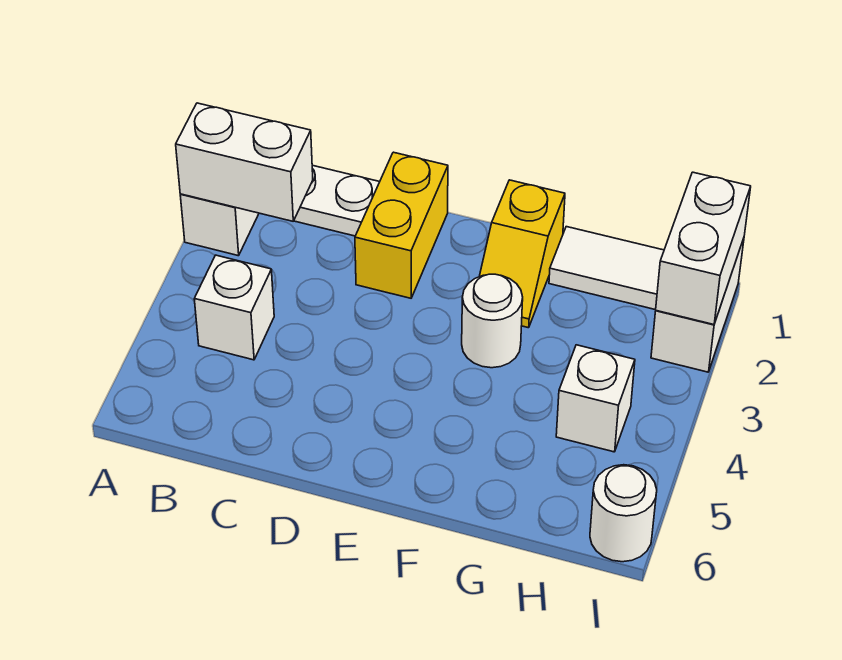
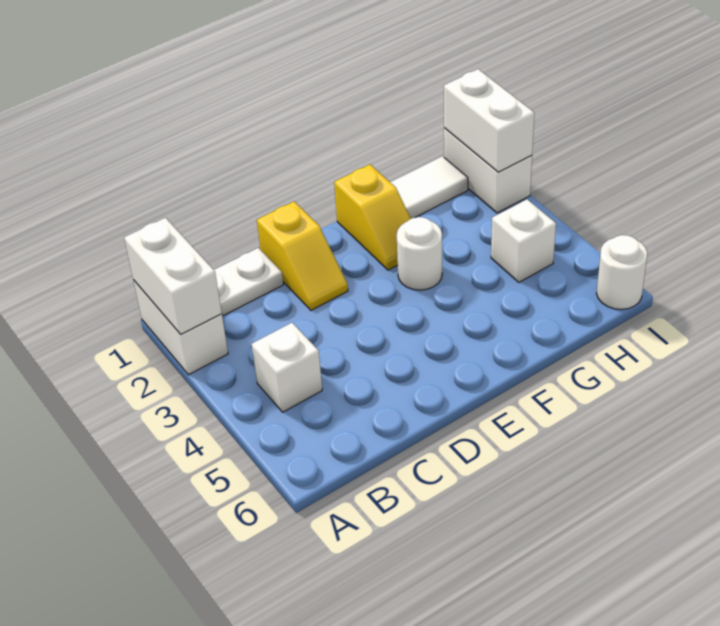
white 1x2 brick [176,103,313,221] -> white 1x2 brick turned to [124,218,222,334]
yellow 1x2 brick [355,152,448,298] -> yellow 1x2 slope [257,202,348,310]

